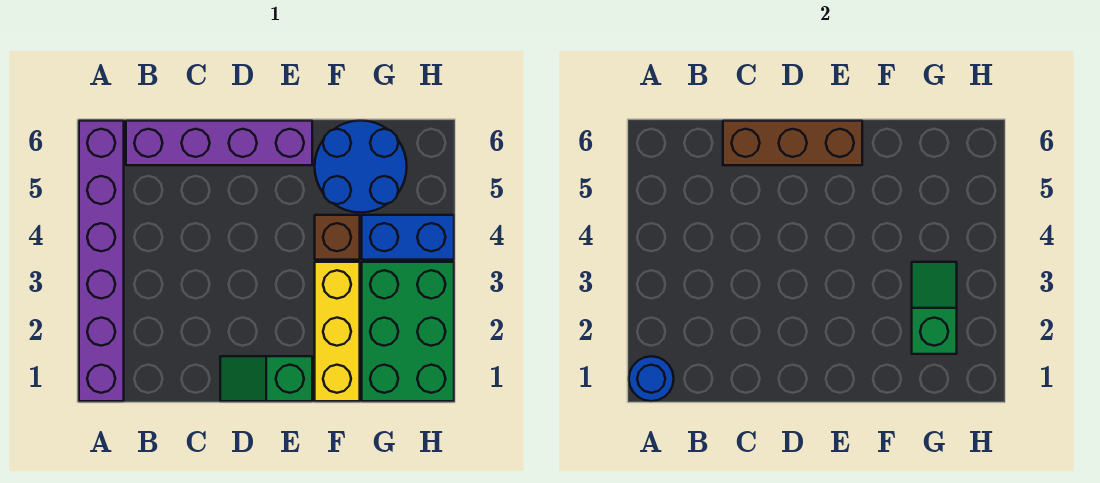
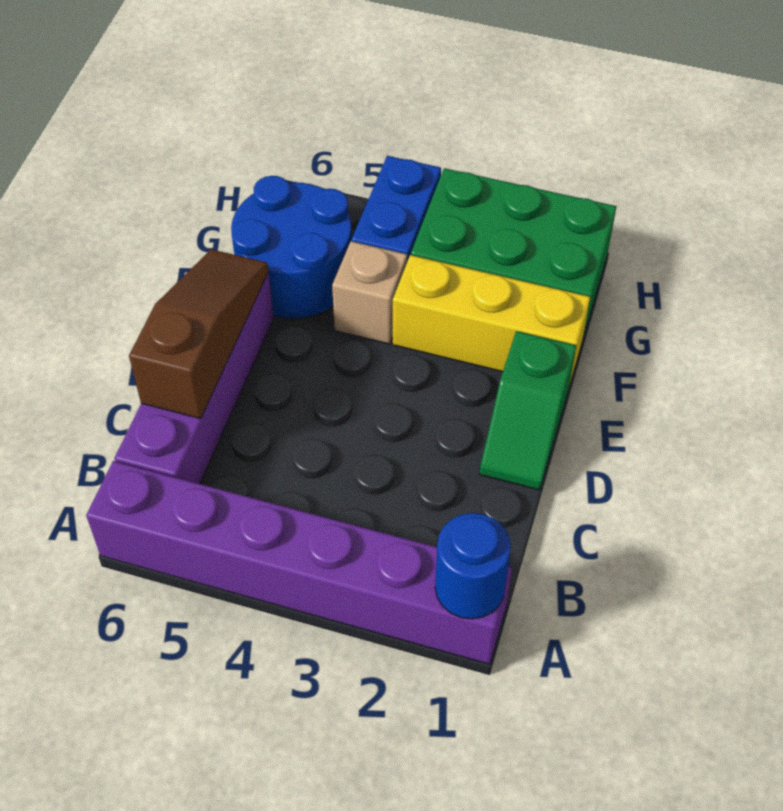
brown 1x3 brick [723,121,862,165] -> brown 1x3 slope [129,249,269,419]
brown 1x1 brick [315,215,360,260] -> tan 1x1 brick [332,241,407,344]
green 1x2 slope [912,262,957,354] -> none

